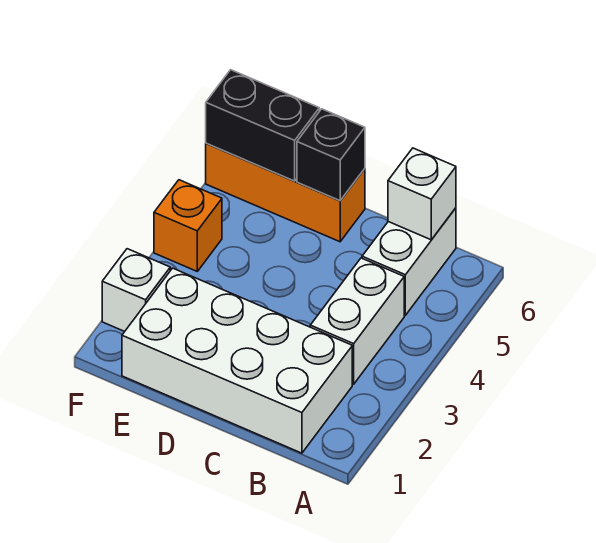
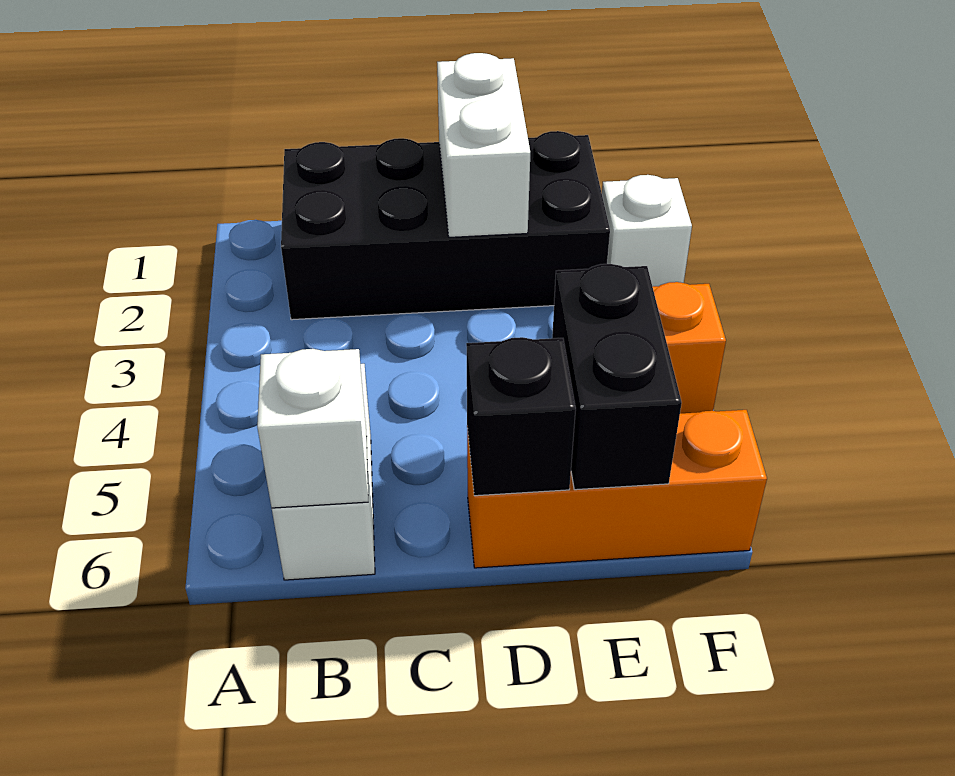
white 2x4 brick [122,268,352,453] -> black 2x4 brick [281,131,610,320]
white 1x2 brick [310,258,404,384] -> white 1x2 brick moved to [437,53,530,237]
black 1x2 brick [206,70,319,181] -> black 1x2 brick turned to [552,264,682,490]

